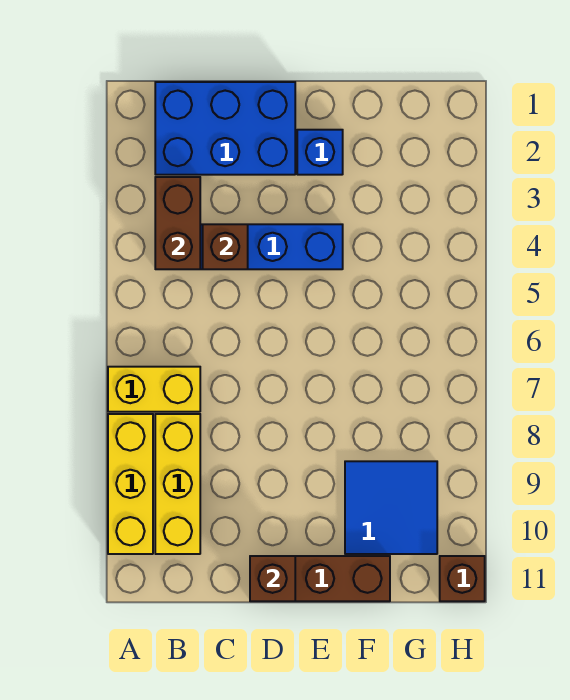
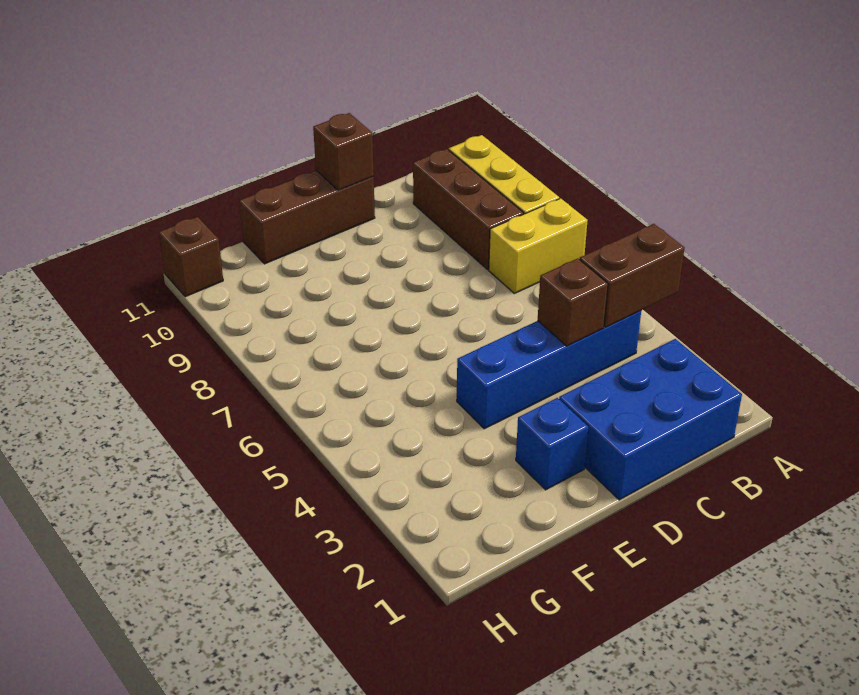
brown 1x2 brick [155,177,200,269] -> brown 1x2 brick turned to [580,224,684,327]
yellow 1x3 brick [155,414,200,554] -> brown 1x3 brick [413,149,524,269]
blue 2x2 tile [345,461,437,554] -> none

